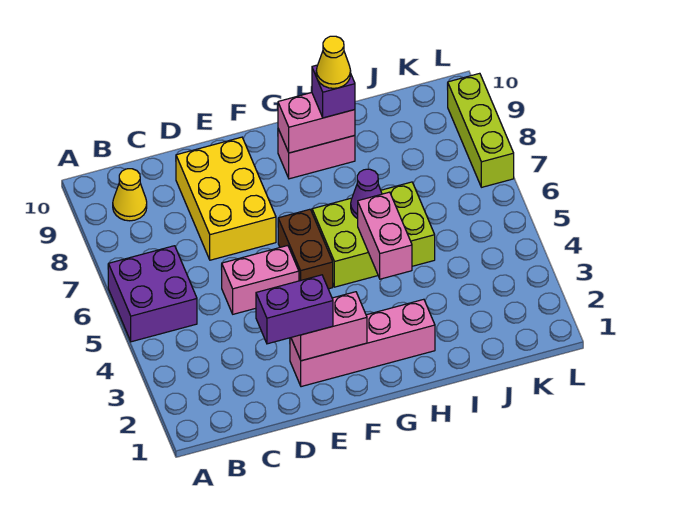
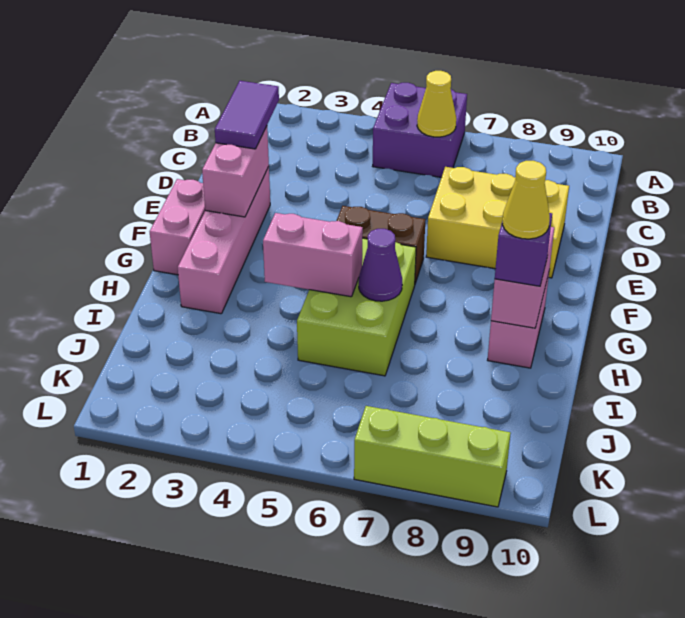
yellow 1x1 cone [113,169,147,221] -> yellow 1x1 cone moved to [417,71,456,137]
purple 1x2 brick [256,275,333,344] -> purple 1x2 tile [215,81,279,149]
pink 1x2 brick [221,246,299,314] -> pink 1x2 brick moved to [150,179,205,275]

